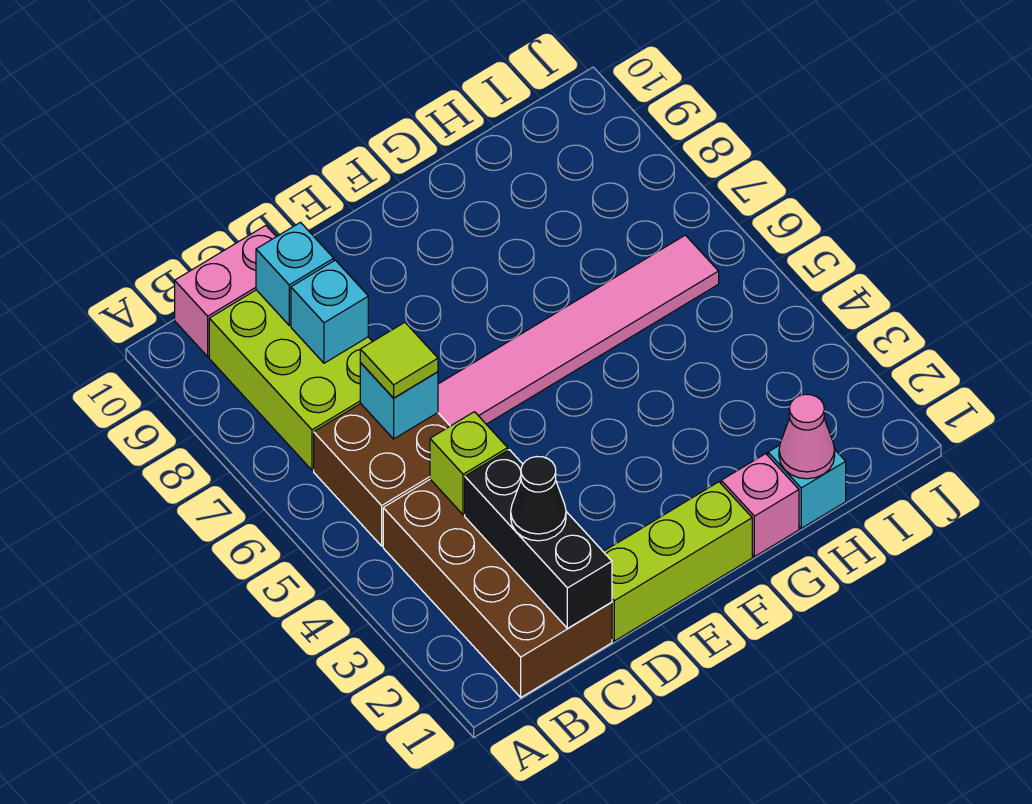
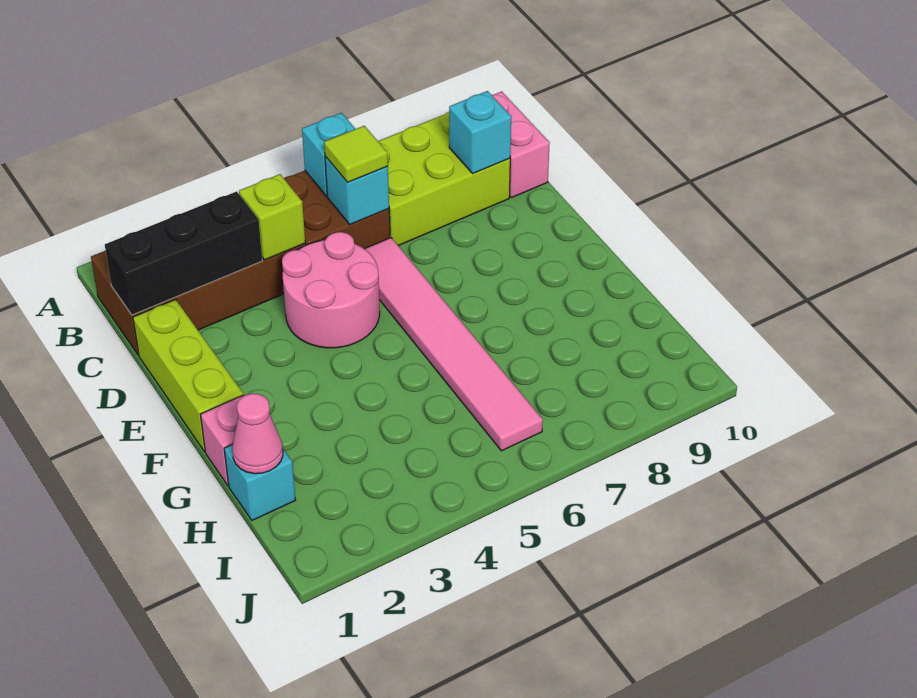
black 1x1 cone [511,457,566,541] -> none
cyan 1x1 brick [291,260,368,363] -> cyan 1x1 brick moved to [302,113,355,196]
none -> pink 2x2 round brick [282,232,380,348]

